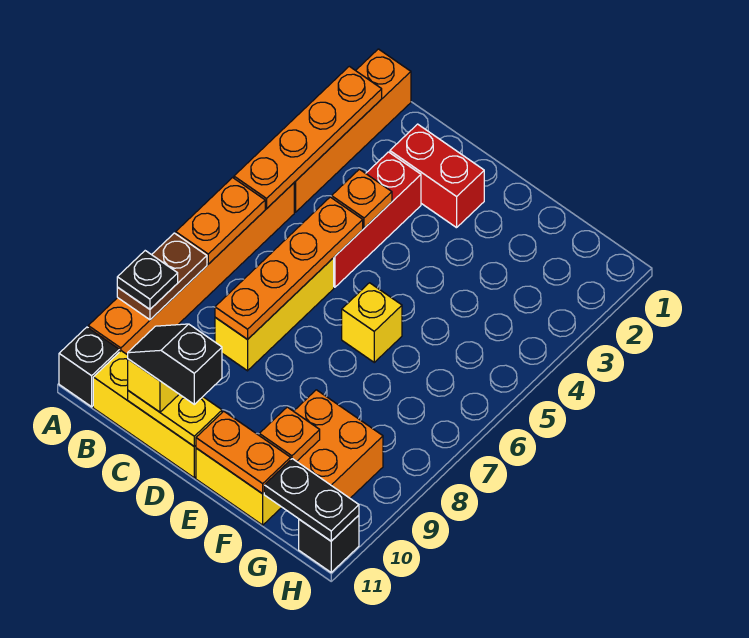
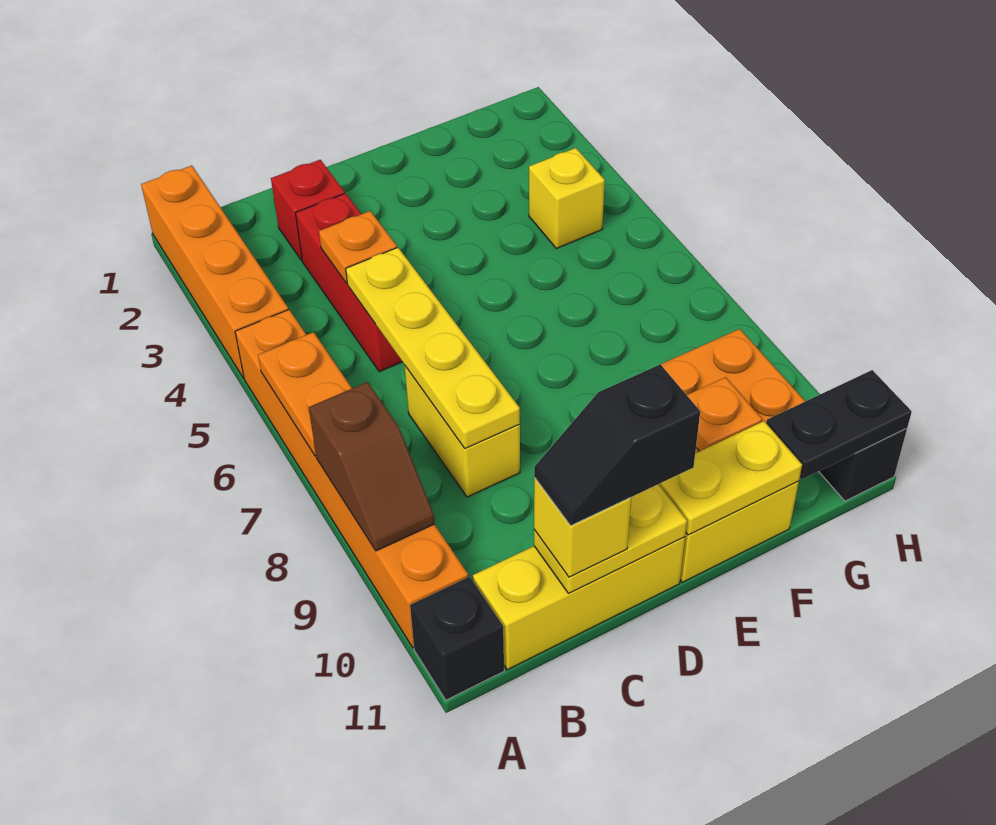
orange 1x4 plate [234,66,382,208] -> none
brown 1x2 plate [117,233,207,320] -> brown 1x2 slope [309,382,435,551]
black 1x1 plate [117,251,178,309] -> none
red 1x2 brick [390,124,484,228] -> red 1x1 brick [271,160,345,261]
orange 1x4 plate [215,197,363,339] -> yellow 1x4 plate [346,248,520,449]
yellow 1x3 brick [215,258,334,371] -> yellow 1x2 brick [405,366,520,497]
yellow 1x1 brick [342,283,402,362] -> yellow 1x1 brick moved to [529,148,605,248]
orange 1x2 plate [196,411,291,494] -> yellow 1x2 plate [659,421,802,535]

